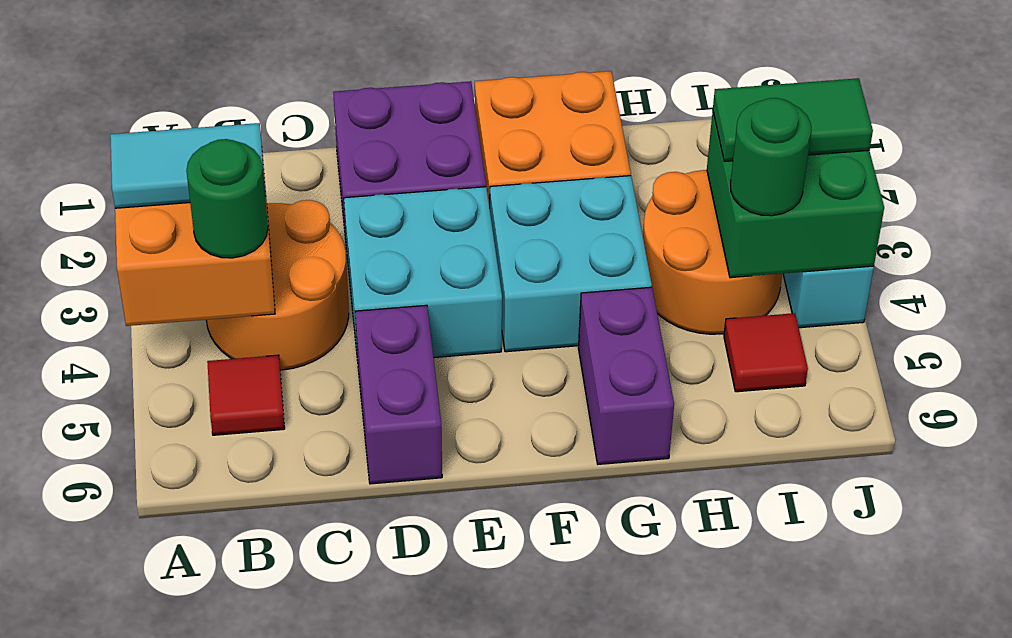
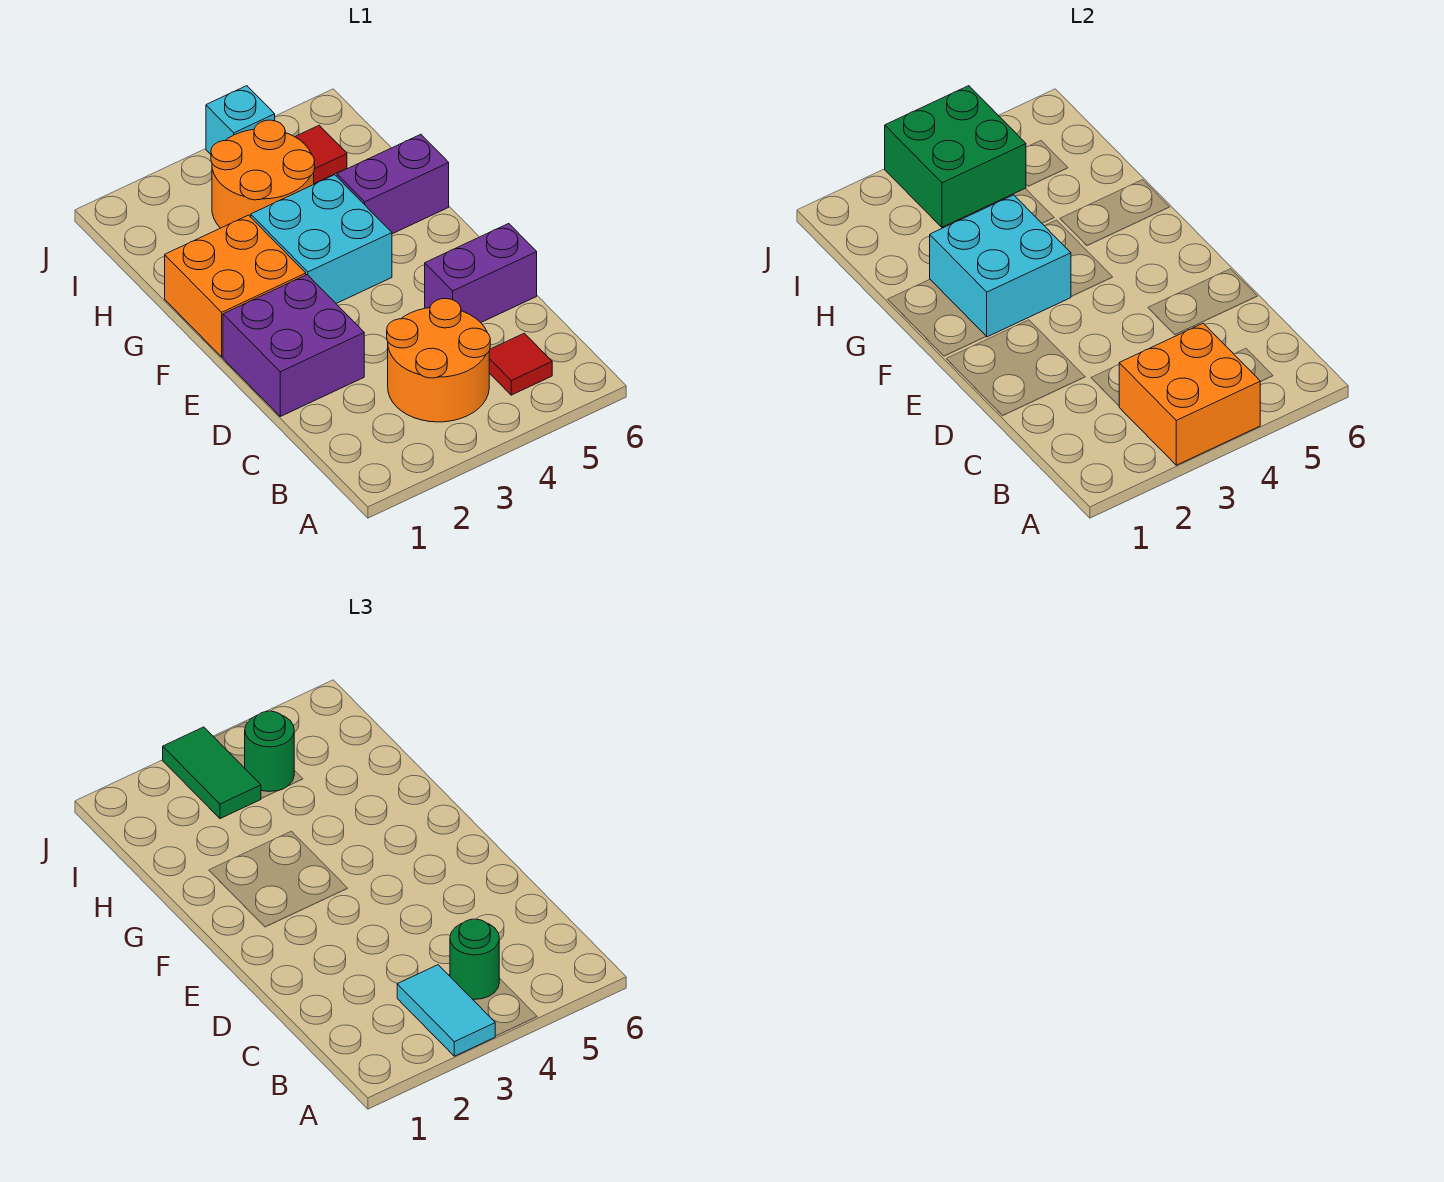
cyan 2x2 brick [344,187,502,361] -> cyan 2x2 brick moved to [930,195,1071,337]

